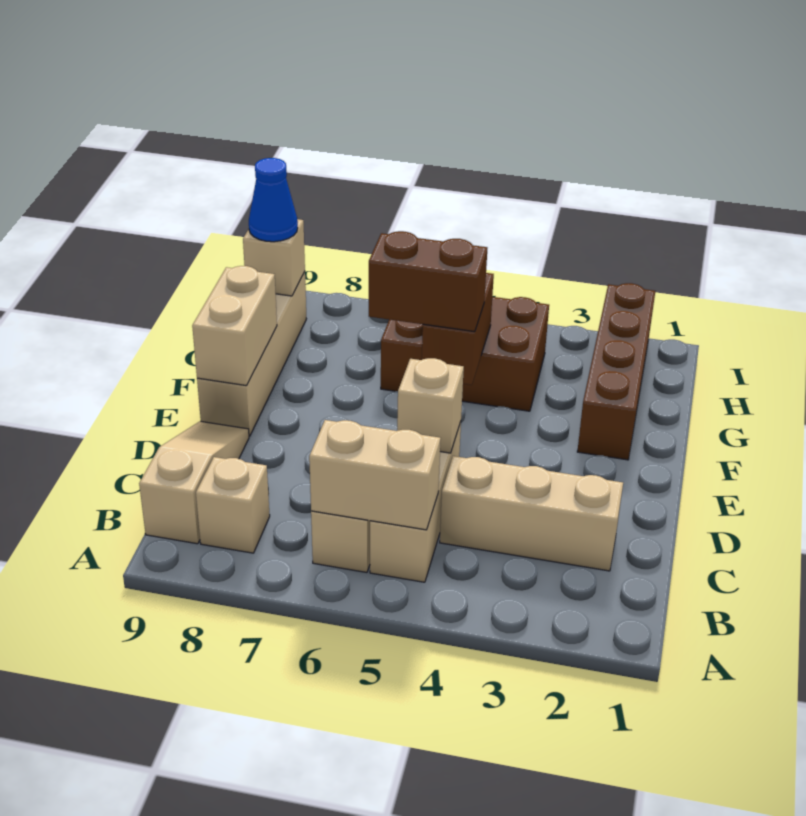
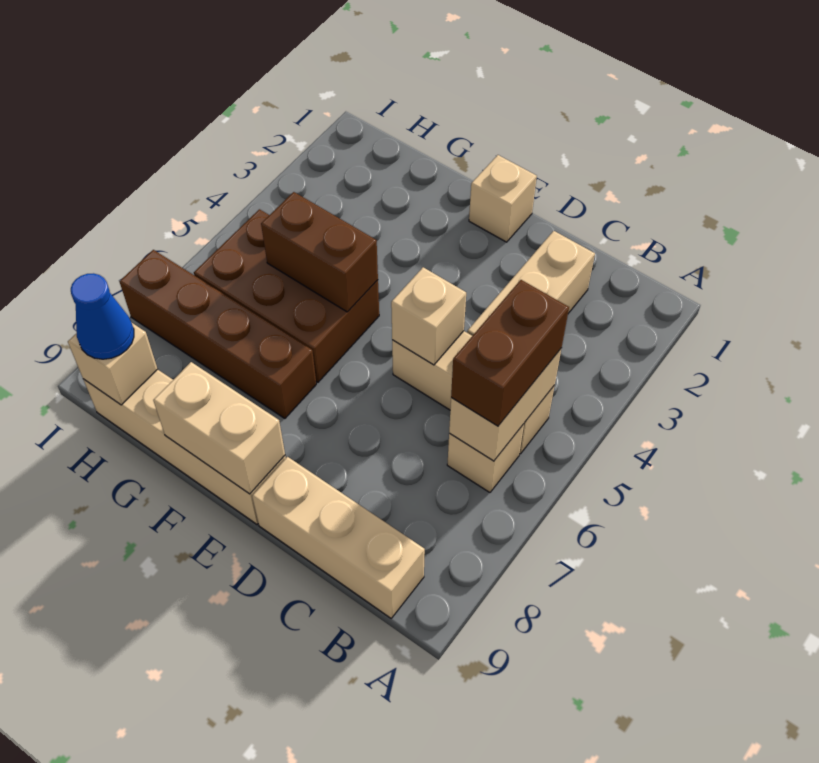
tan 1x1 brick [196,457,270,553] -> tan 1x1 brick moved to [469,155,537,242]
tan 1x3 slope [139,421,249,544] -> tan 1x3 brick [252,457,425,618]
brown 1x4 brick [577,283,655,460] -> brown 1x4 brick moved to [119,250,316,419]
brown 1x2 brick [369,231,487,332] -> brown 1x2 brick moved to [451,280,569,426]
brown 2x3 brick [381,297,549,411] -> brown 2x3 brick turned to [194,209,379,382]

